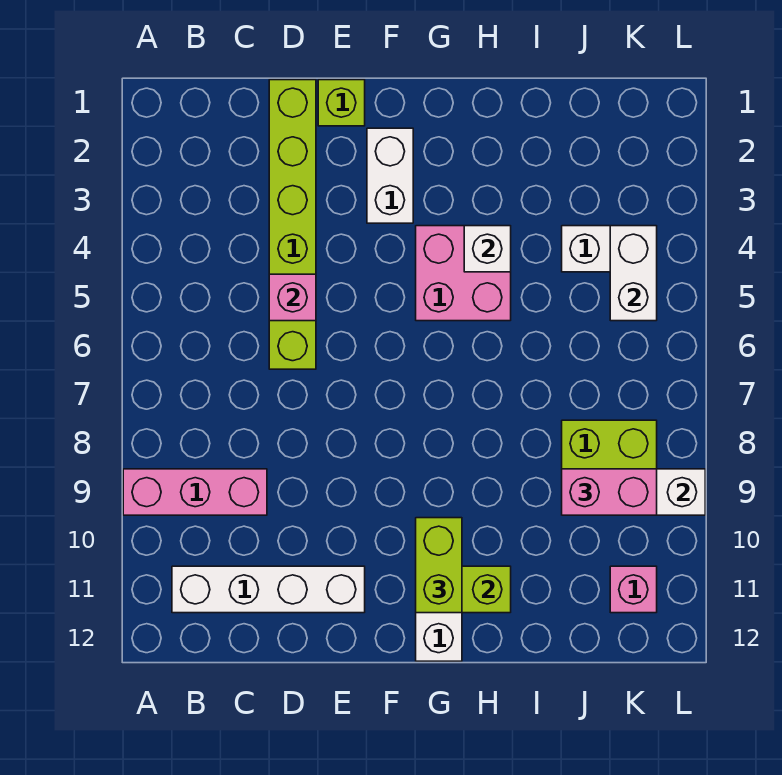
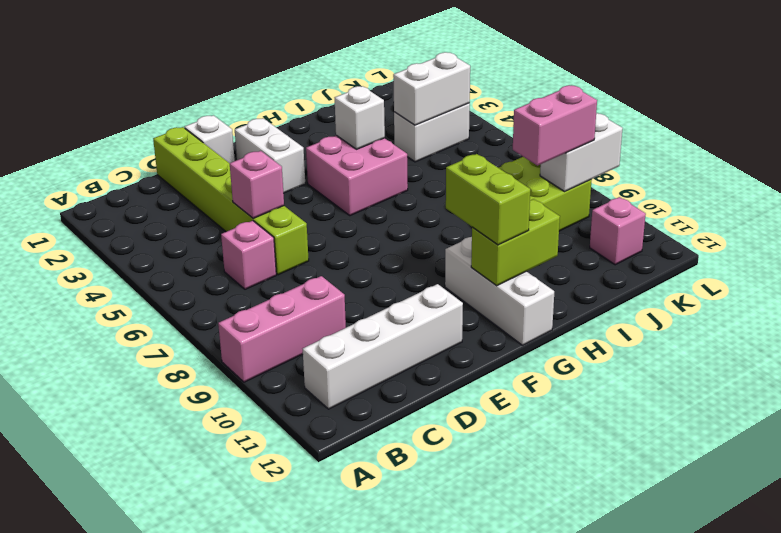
none -> pink 1x1 brick [221,221,276,289]
lime 1x1 brick [318,80,365,126] -> white 1x1 brick [184,115,235,163]
white 1x2 brick [610,226,657,321] -> white 1x2 brick turned to [393,52,470,125]

